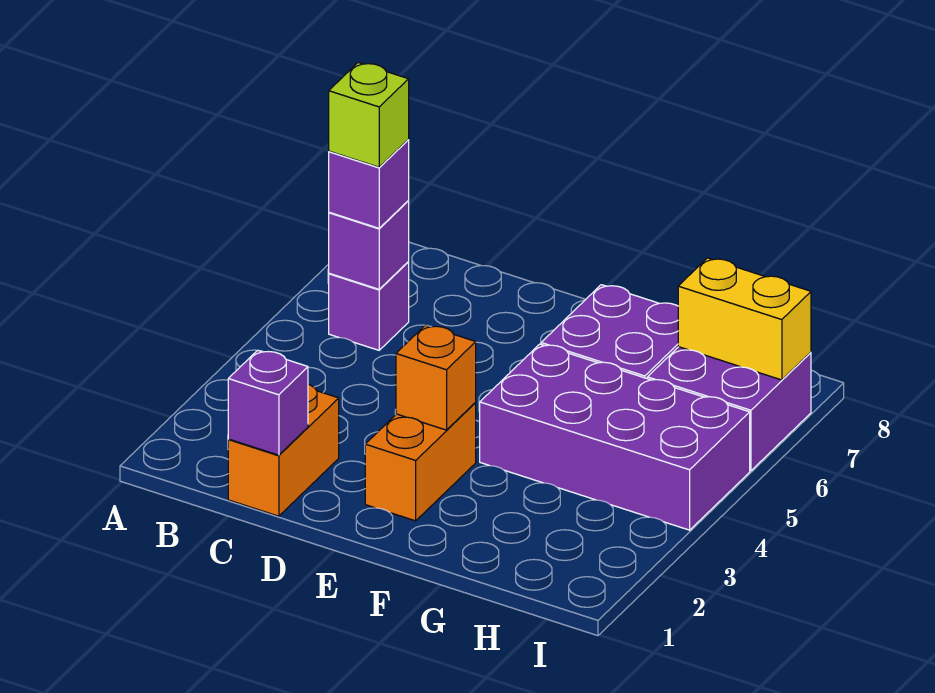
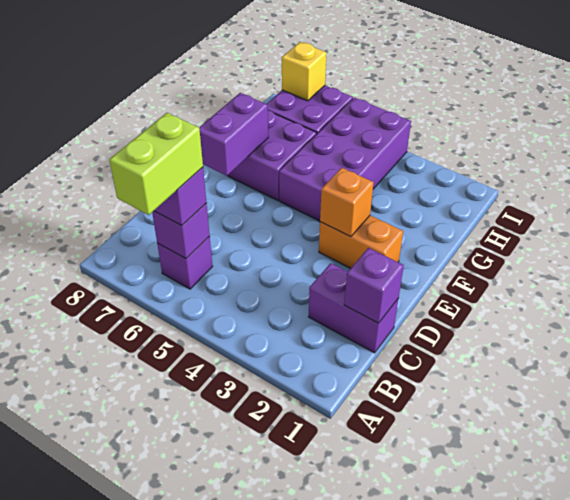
lime 1x1 brick [329,63,409,167] -> lime 1x2 brick [109,113,203,215]
orange 1x2 brick [228,384,339,516] -> purple 1x2 brick [309,263,399,353]
none -> purple 1x2 brick [199,93,268,176]
yellow 1x2 brick [678,258,811,380] -> yellow 1x1 brick [282,42,327,101]

